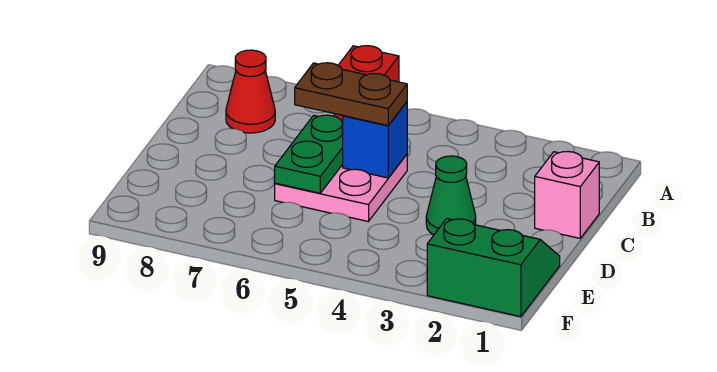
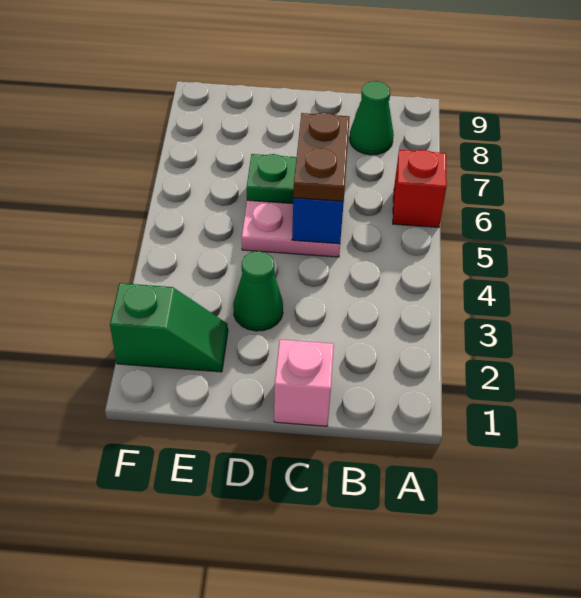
red 1x1 cone [226,50,275,133] -> green 1x1 cone [349,81,394,155]
green 2x2 slope [427,219,560,317] -> green 1x2 slope [110,283,228,372]

